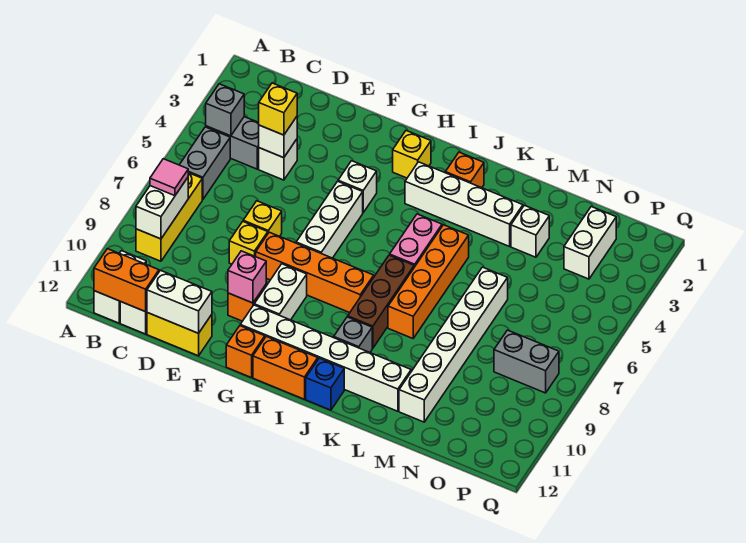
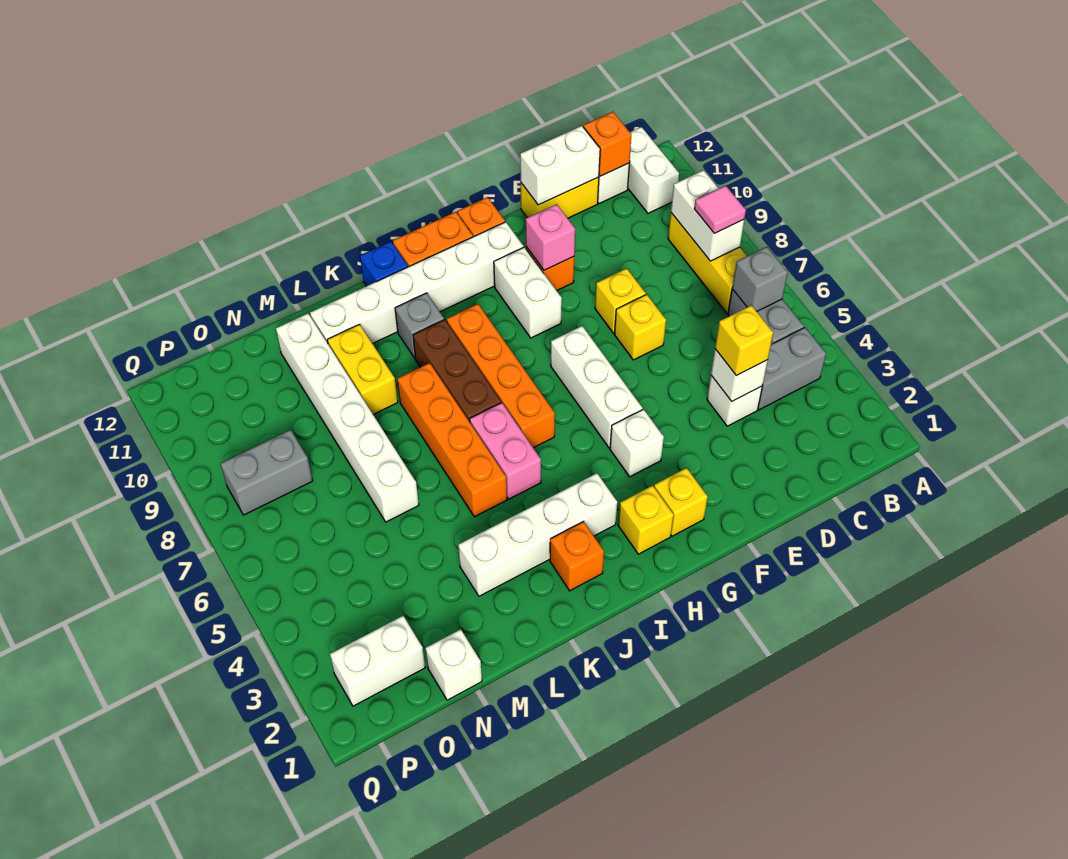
grey 1x1 brick [206,84,244,136] -> grey 1x1 brick moved to [732,247,788,311]
orange 1x2 brick [94,249,159,312] -> orange 1x1 brick [583,112,631,176]
orange 1x4 brick [256,232,374,313] -> orange 1x4 brick turned to [447,304,555,448]
none -> yellow 1x1 brick [654,468,708,536]
none -> yellow 1x2 brick [327,324,398,414]
white 1x1 brick [511,205,549,257] -> white 1x1 brick moved to [425,629,482,700]
white 1x2 brick [564,207,616,279] -> white 1x2 brick turned to [330,616,425,706]

